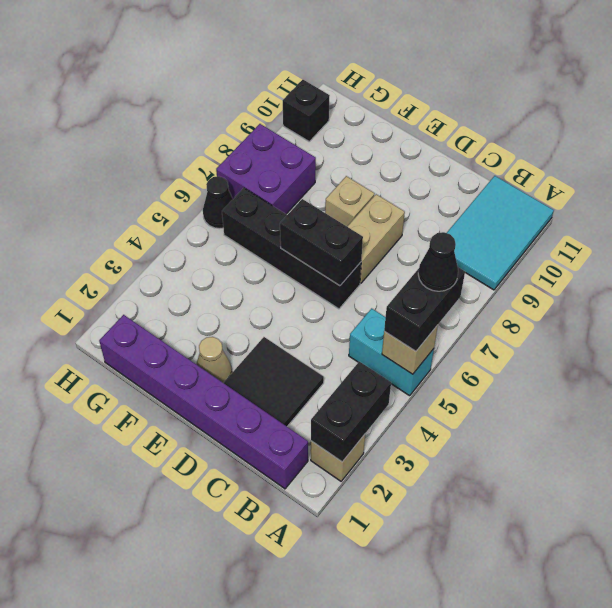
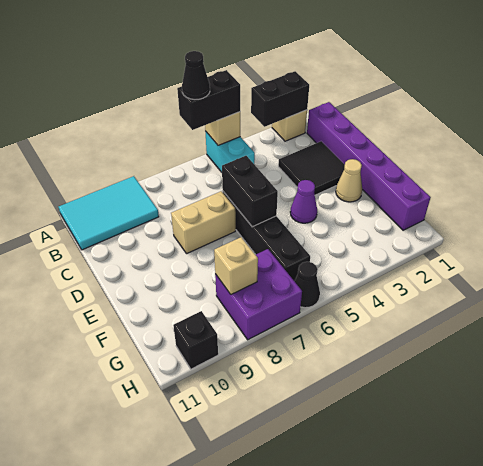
none -> purple 1x1 cone [290,180,317,223]
tan 1x1 brick [325,176,375,226] -> tan 1x1 brick moved to [214,237,258,294]

